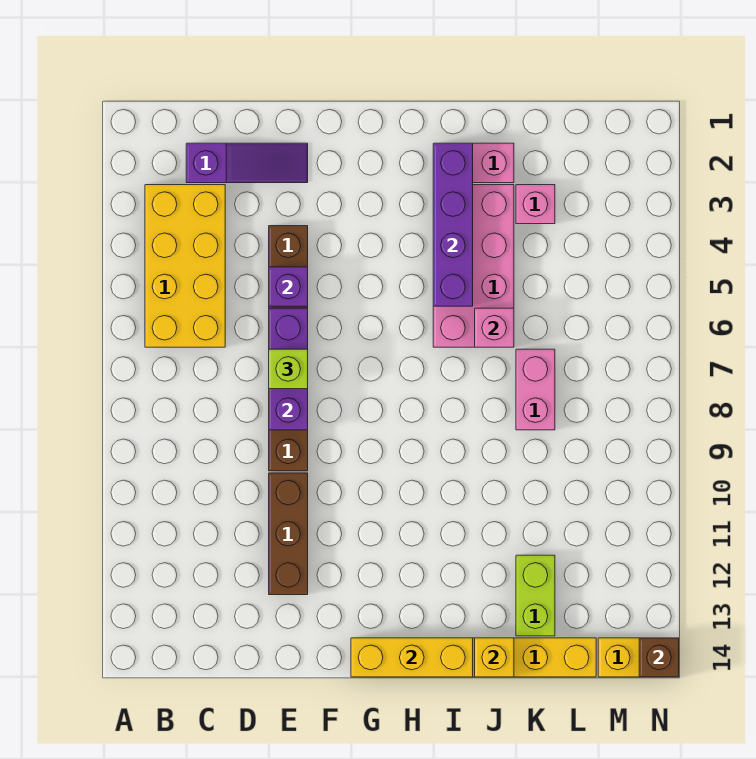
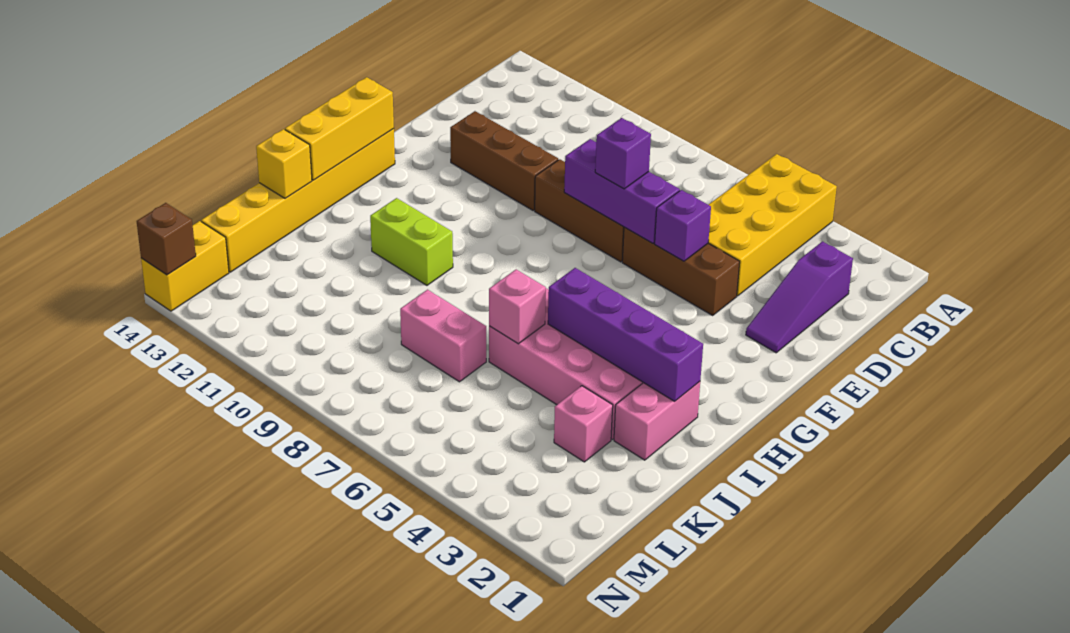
yellow 2x4 brick [145,185,225,347] -> yellow 2x4 brick turned to [708,154,837,296]
lime 1x1 brick [269,349,308,389] -> purple 1x1 brick [595,118,651,189]
lime 1x2 brick [516,555,555,636] -> lime 1x2 brick moved to [370,198,453,285]

